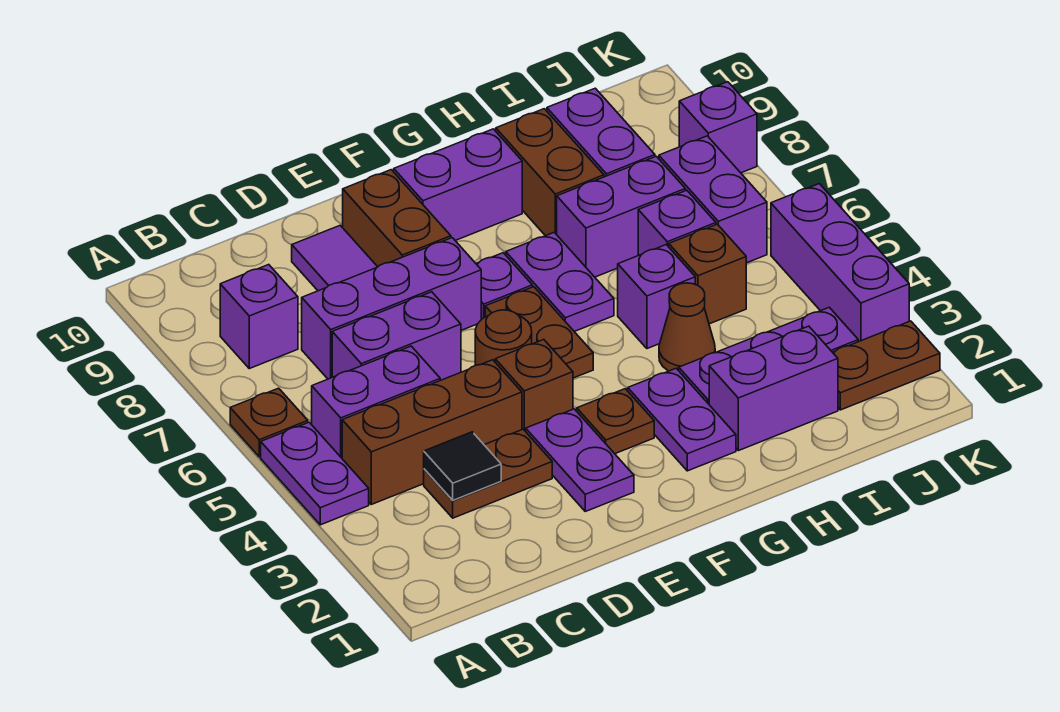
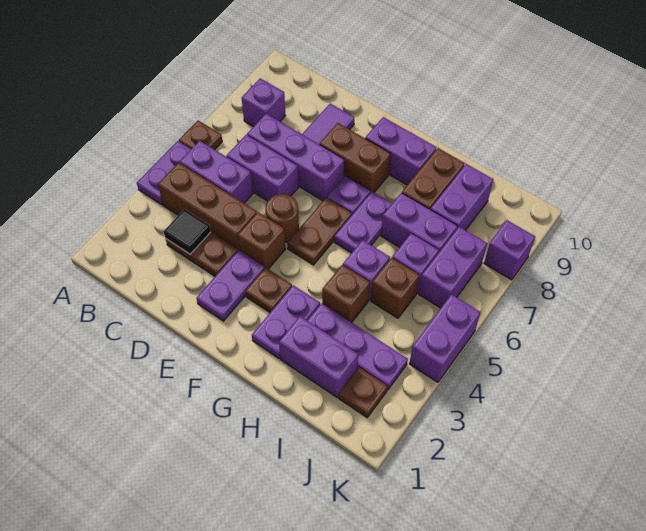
brown 1x2 brick [343,170,451,267] -> brown 1x2 brick turned to [320,123,391,192]
brown 1x1 cone [659,283,715,371] -> brown 1x1 brick [322,265,370,322]
brown 1x2 plate [833,321,940,410] -> brown 1x1 plate [339,367,388,417]
purple 1x3 brick [771,184,909,342] -> purple 1x2 brick [409,294,480,382]

